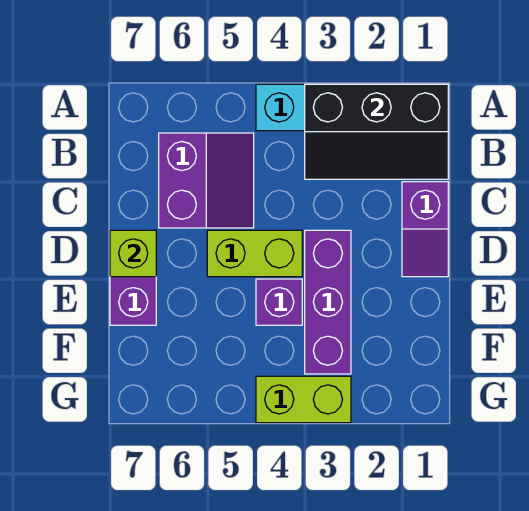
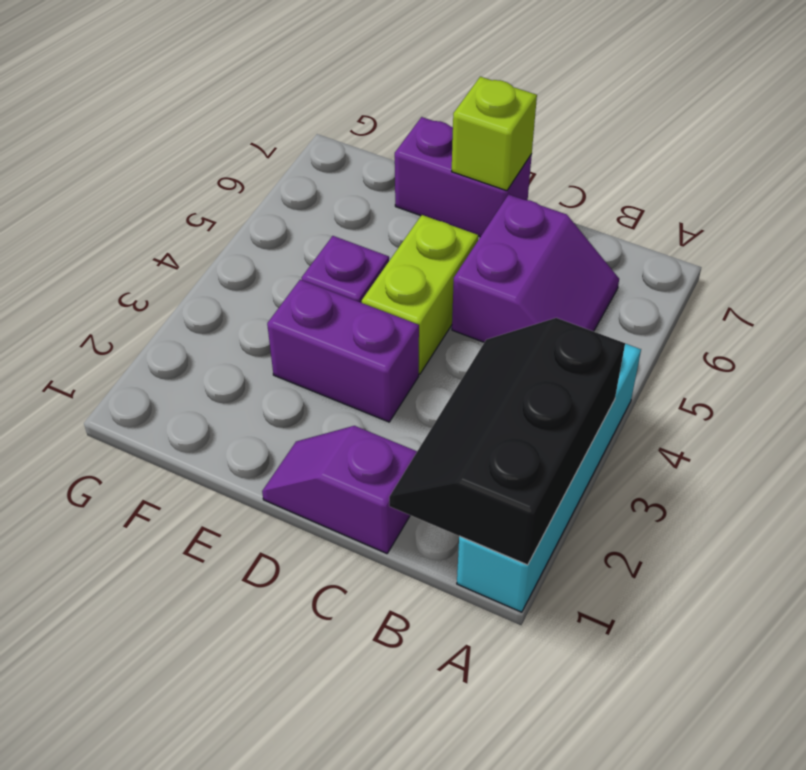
purple 2x2 slope [159,133,254,228] -> purple 2x2 slope turned to [452,195,619,342]
purple 1x3 brick [305,230,351,374] -> purple 1x2 brick [267,280,419,422]
lime 1x2 brick [256,376,351,423] -> none

